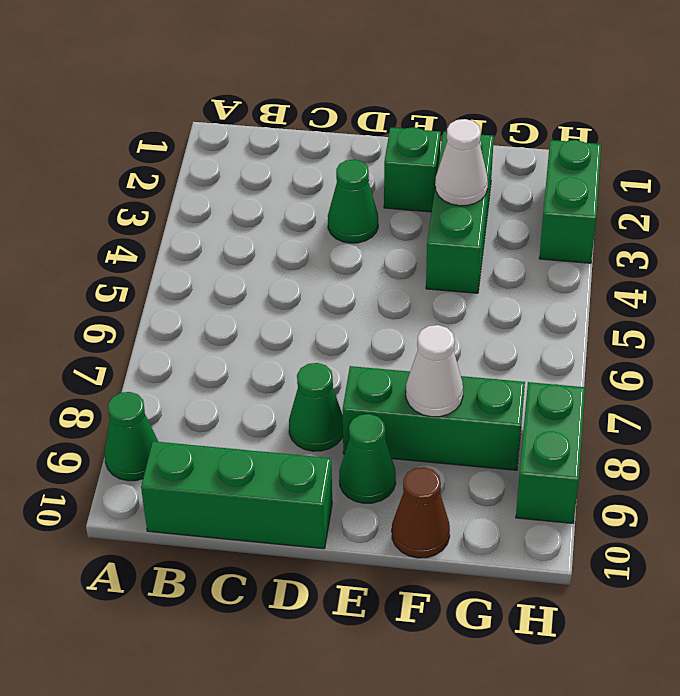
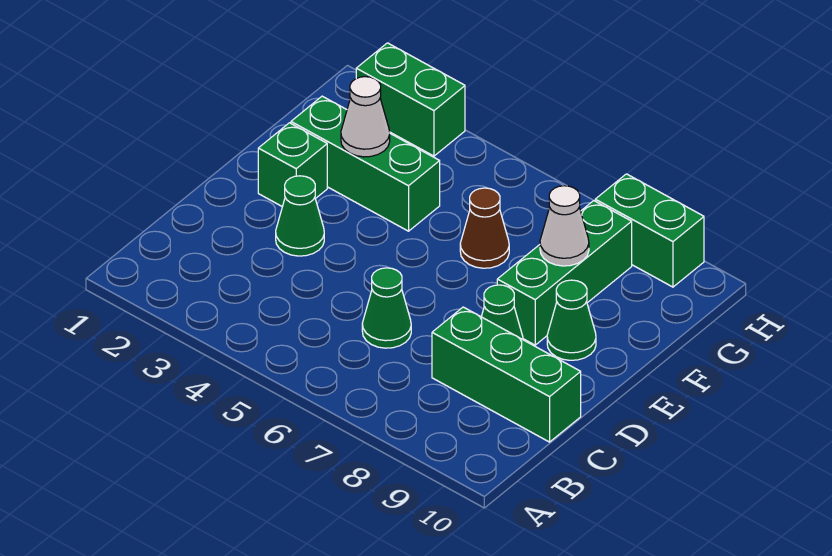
green 1x1 cone [104,392,158,481] -> green 1x1 cone moved to [362,268,411,348]
green 1x3 brick [141,441,332,549] -> green 1x3 brick turned to [432,307,581,442]
brown 1x1 cone [392,467,450,558] -> brown 1x1 cone moved to [460,188,509,268]

